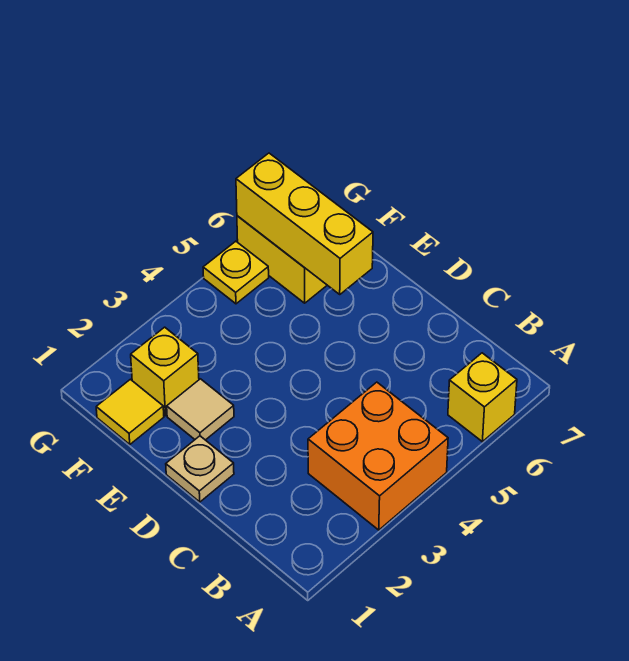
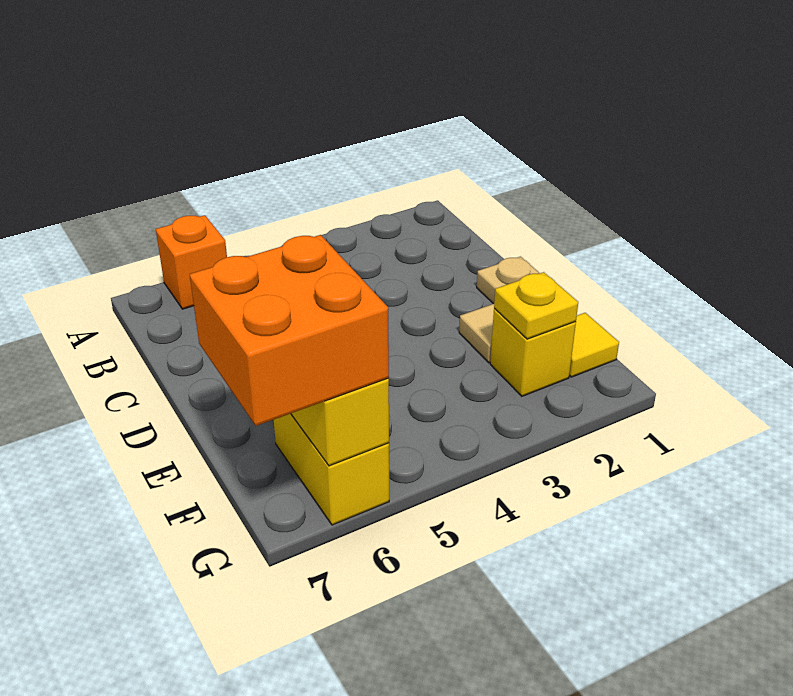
orange 2x2 brick [308,382,448,530] -> orange 2x2 brick moved to [190,235,389,426]
yellow 1x1 brick [448,353,517,442] -> orange 1x1 brick [156,215,227,309]
yellow 1x1 plate [203,241,269,304] -> yellow 1x1 plate moved to [494,272,578,339]

